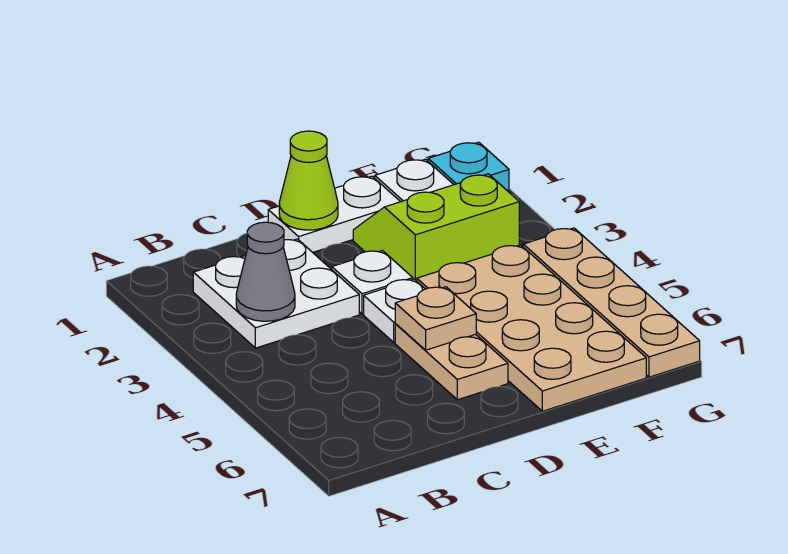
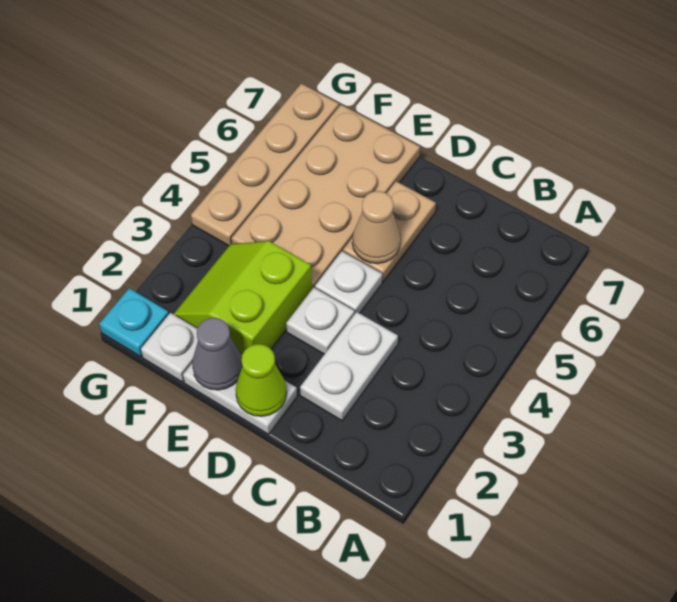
white 2x2 plate [193,239,359,348] -> white 1x2 plate [300,312,398,421]
grey 1x1 cone [236,222,295,321] -> grey 1x1 cone moved to [192,318,242,390]
tan 1x1 plate [395,287,476,350] -> tan 1x1 cone [352,191,401,264]
lime 2x2 slope [353,174,519,281] -> lime 2x2 slope turned to [174,241,312,355]

